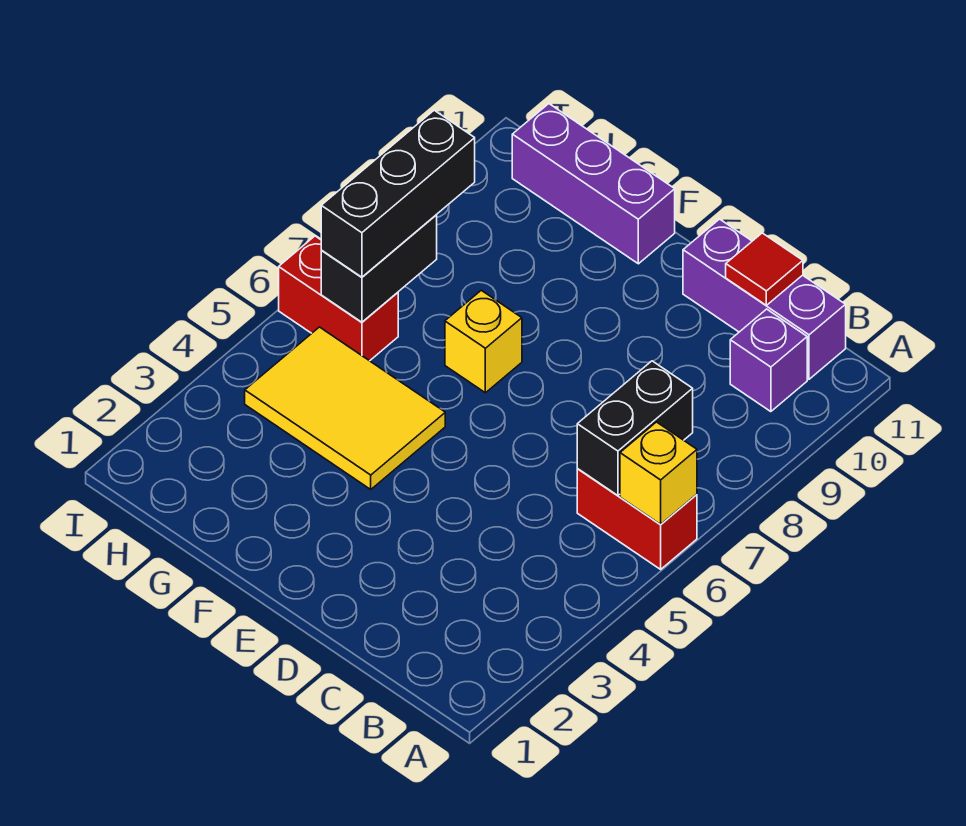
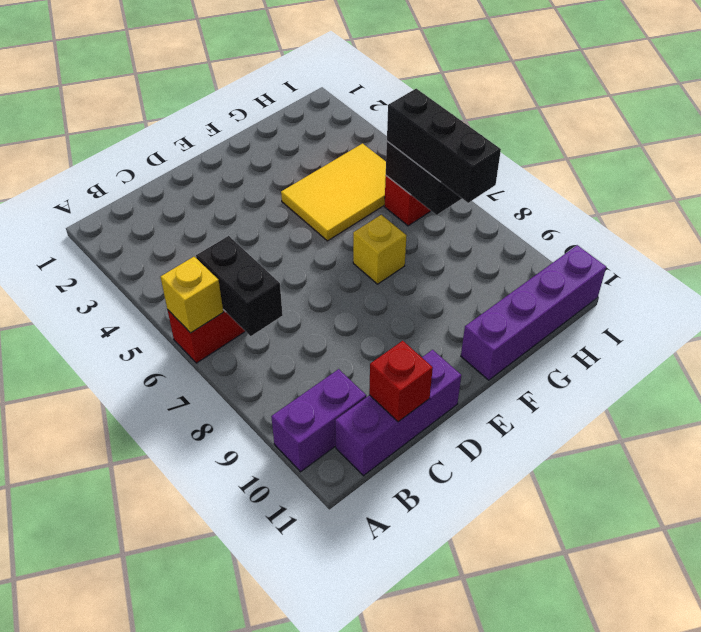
purple 1x1 brick [730,309,807,412] -> purple 1x2 brick [271,369,366,472]
red 1x1 tile [726,233,803,305] -> red 1x1 brick [369,341,433,422]
purple 1x3 brick [512,104,675,264] -> purple 1x4 brick [461,245,606,380]

